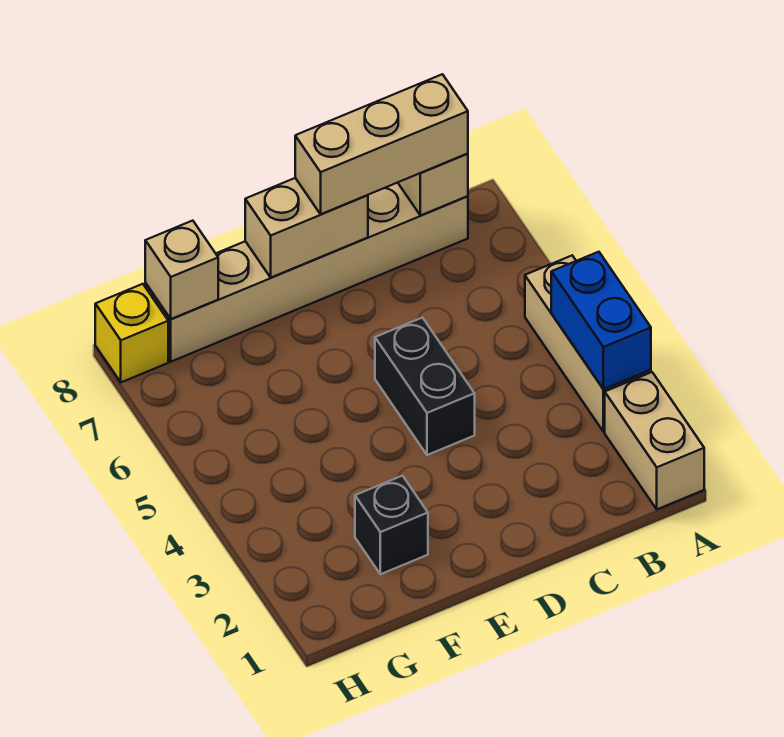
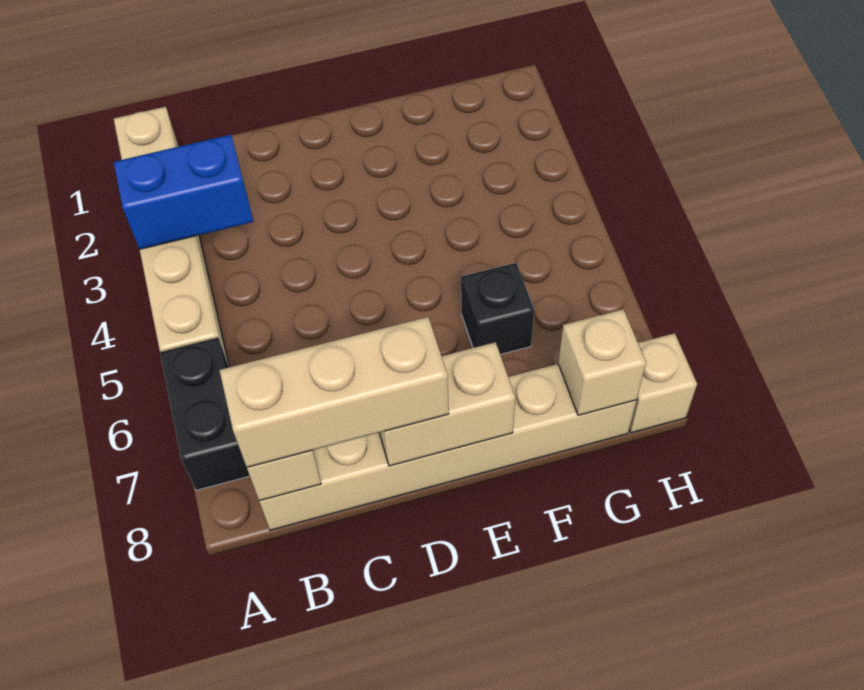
blue 1x2 brick [551,252,651,389] -> blue 1x2 brick turned to [114,135,254,249]
black 1x2 brick [375,318,475,455] -> black 1x2 brick moved to [160,337,250,490]
black 1x1 brick [355,476,428,574] -> black 1x1 brick moved to [461,263,534,354]
yellow 1x1 brick [95,284,168,382] -> tan 1x1 brick [629,333,697,433]

